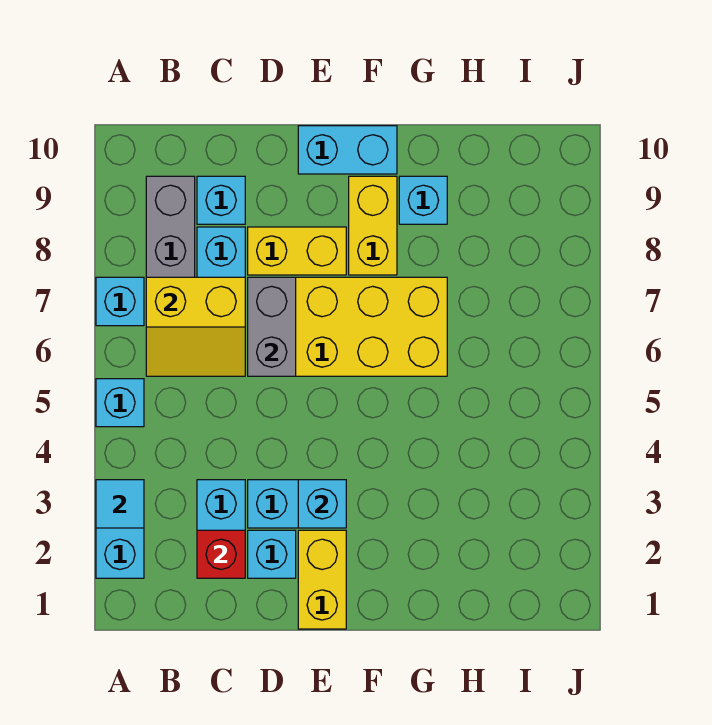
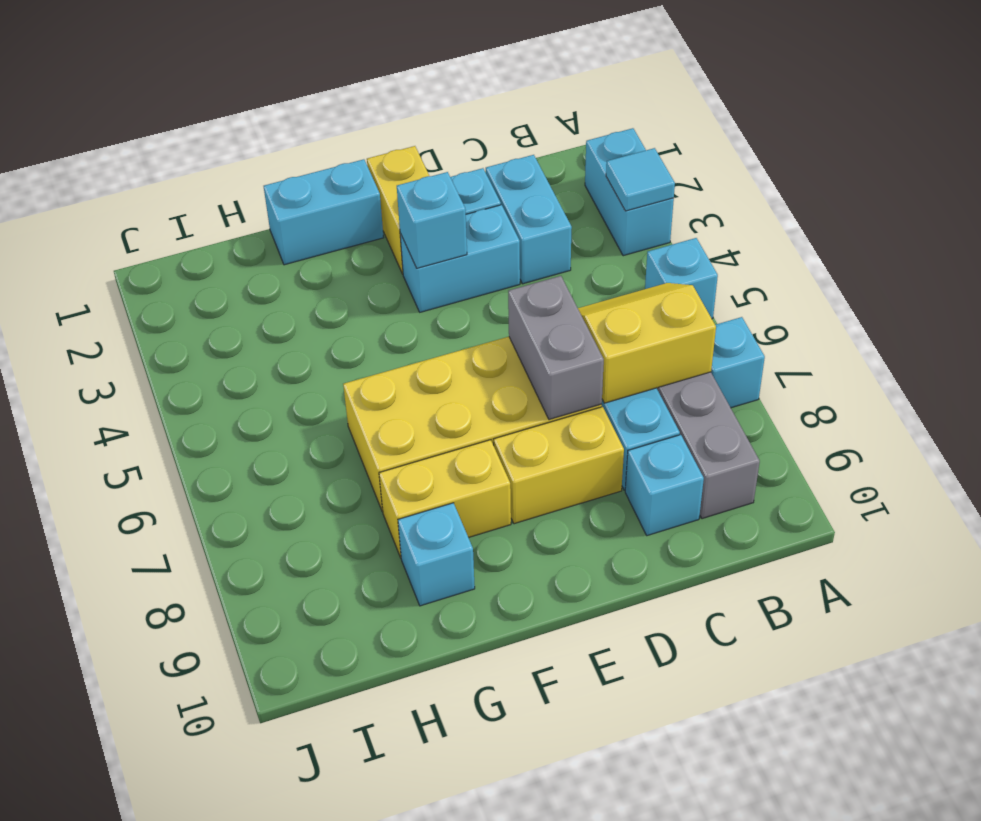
red 1x1 brick [197,530,245,578] -> none
cyan 1x2 brick [298,126,397,174] -> cyan 1x2 brick moved to [264,159,384,265]
yellow 1x2 brick [349,176,397,275] -> yellow 1x2 brick turned to [379,440,511,558]

